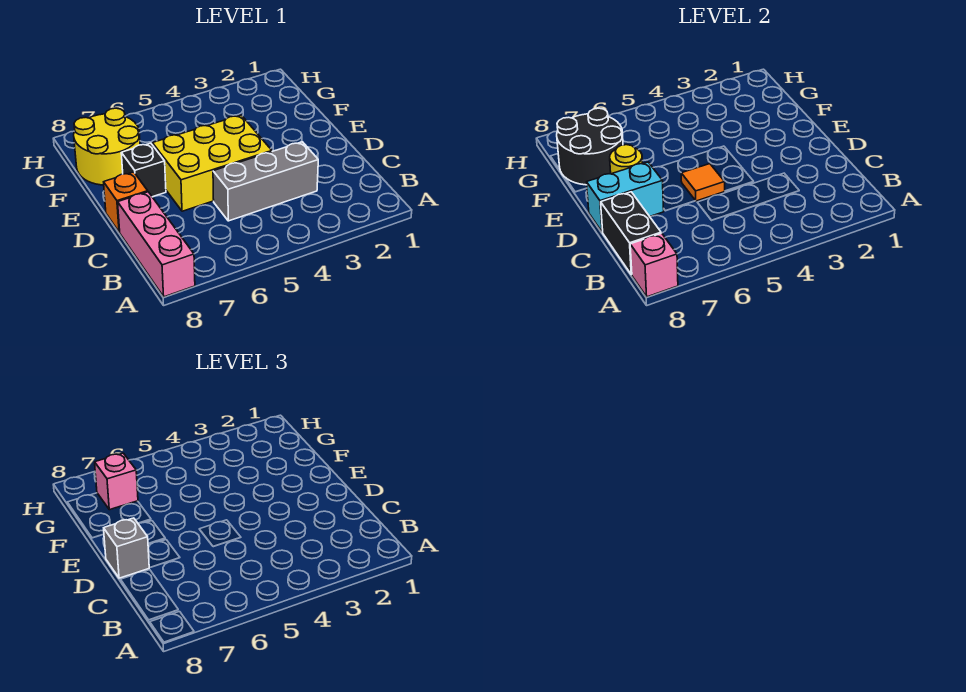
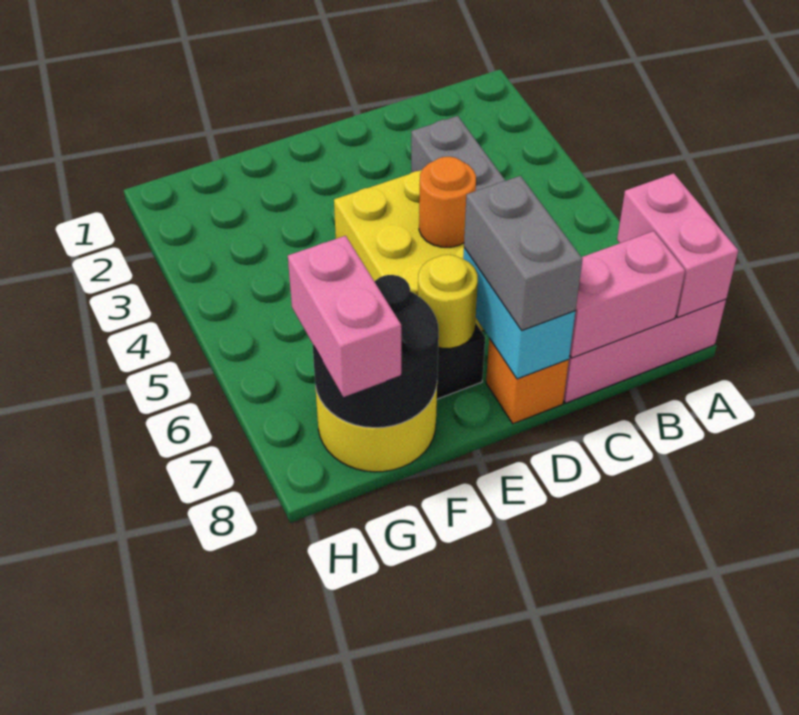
pink 1x1 brick [630,233,678,297] -> pink 1x2 brick [617,173,738,317]
black 1x2 brick [601,192,661,275] -> pink 1x2 brick [570,231,685,358]
orange 1x1 tile [681,164,725,201] -> orange 1x1 round brick [419,157,476,247]
grey 1x1 brick [104,518,149,578] -> grey 1x2 brick [464,176,582,330]
pink 1x1 brick [95,453,138,510] -> pink 1x2 brick [288,236,401,397]

